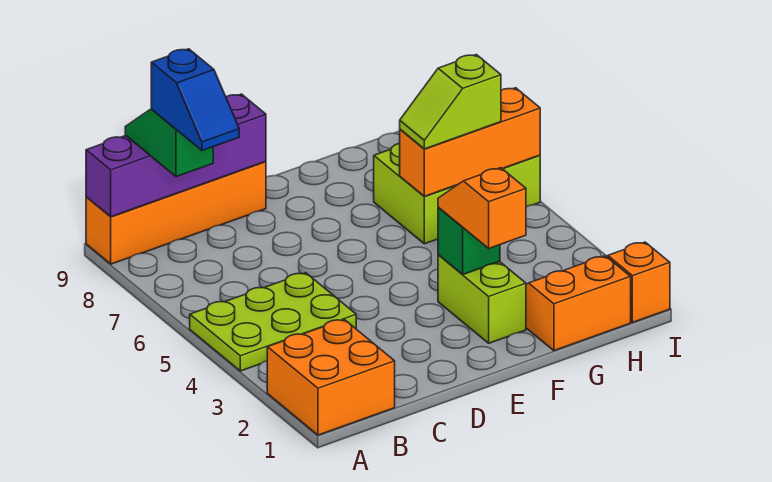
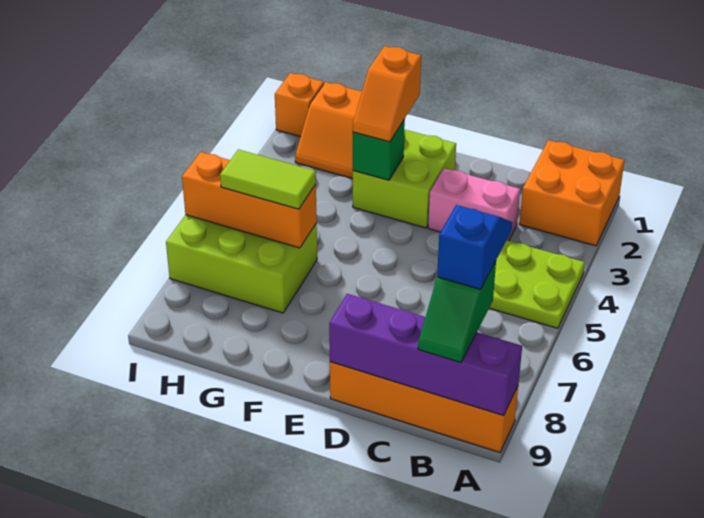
none -> pink 1x2 brick [428,168,520,241]
lime 1x2 brick [438,255,526,343] -> lime 2x2 brick [353,129,456,228]
lime 1x2 slope [400,54,501,149] -> lime 1x2 tile [220,149,316,209]

